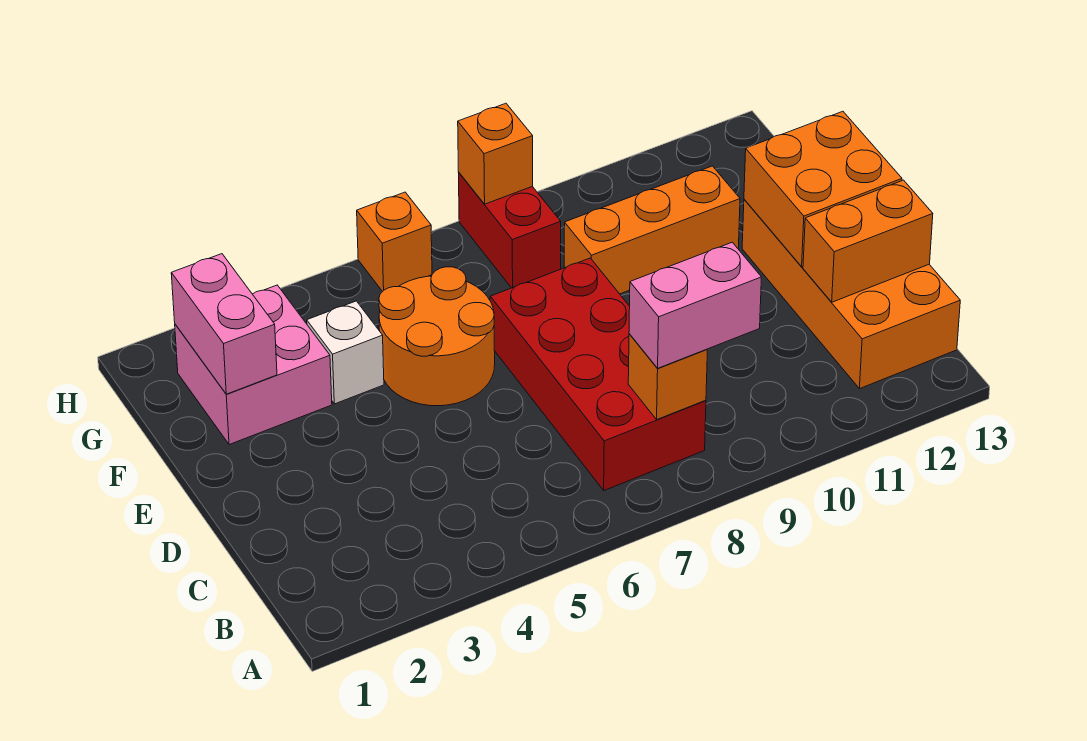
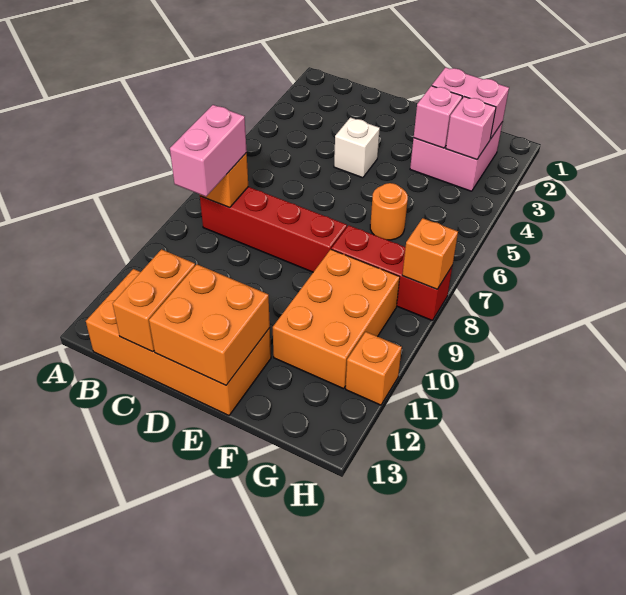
red 2x4 brick [490,258,706,490] -> red 1x4 brick [200,187,347,272]
orange 2x2 round brick [379,267,495,406] -> orange 1x1 round brick [370,183,408,240]
none -> pink 1x1 brick [414,86,462,148]
white 1x1 brick [307,301,384,404] -> white 1x1 brick moved to [334,118,380,178]
orange 1x3 brick [564,166,740,294] -> orange 2x3 brick [273,249,400,389]
none -> pink 1x1 brick [446,97,496,160]
red 1x2 brick [459,173,561,288] -> red 1x3 brick [331,225,452,321]
orange 1x1 brick [357,192,432,292] -> orange 1x1 brick moved to [346,332,402,405]

